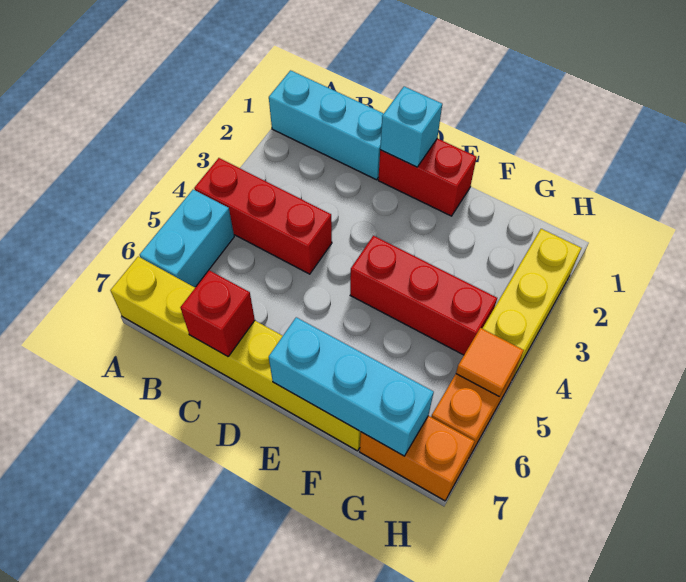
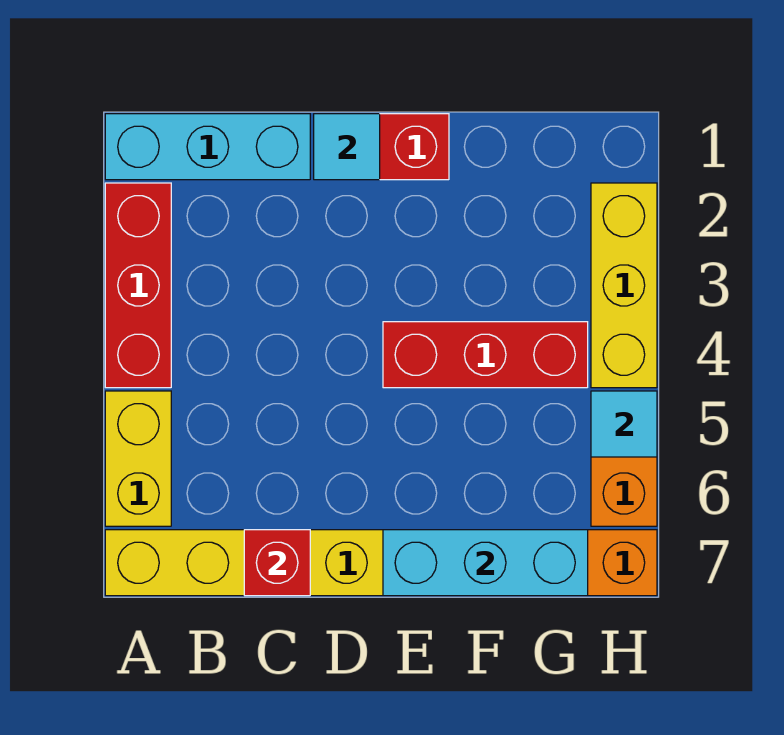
red 1x3 brick [194,158,332,274] -> red 1x3 brick turned to [105,183,171,388]
cyan 1x2 brick [140,190,234,287] -> yellow 1x2 brick [105,391,171,526]
cyan 1x1 brick [380,86,442,167] -> cyan 1x1 tile [314,114,380,180]
orange 1x1 tile [456,328,524,396] -> cyan 1x1 tile [591,391,657,457]

